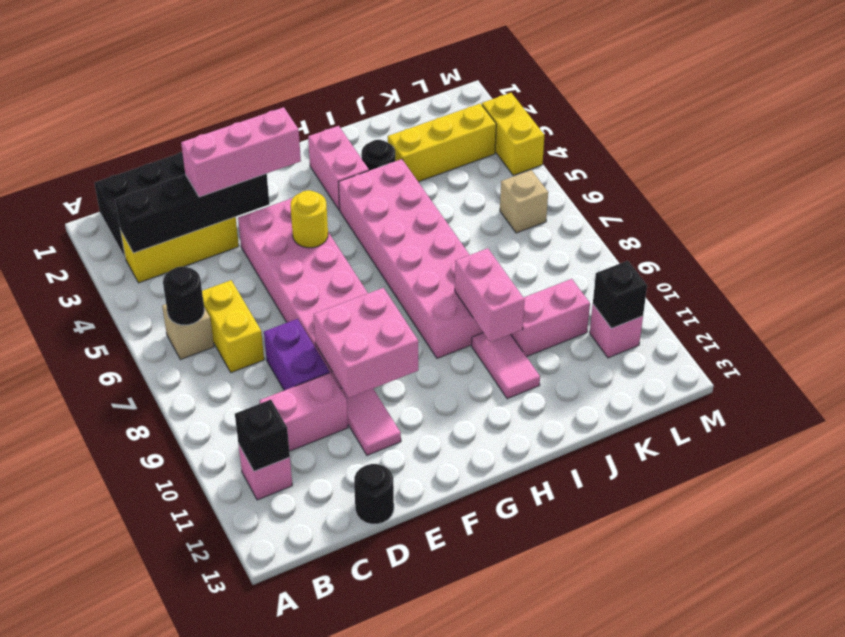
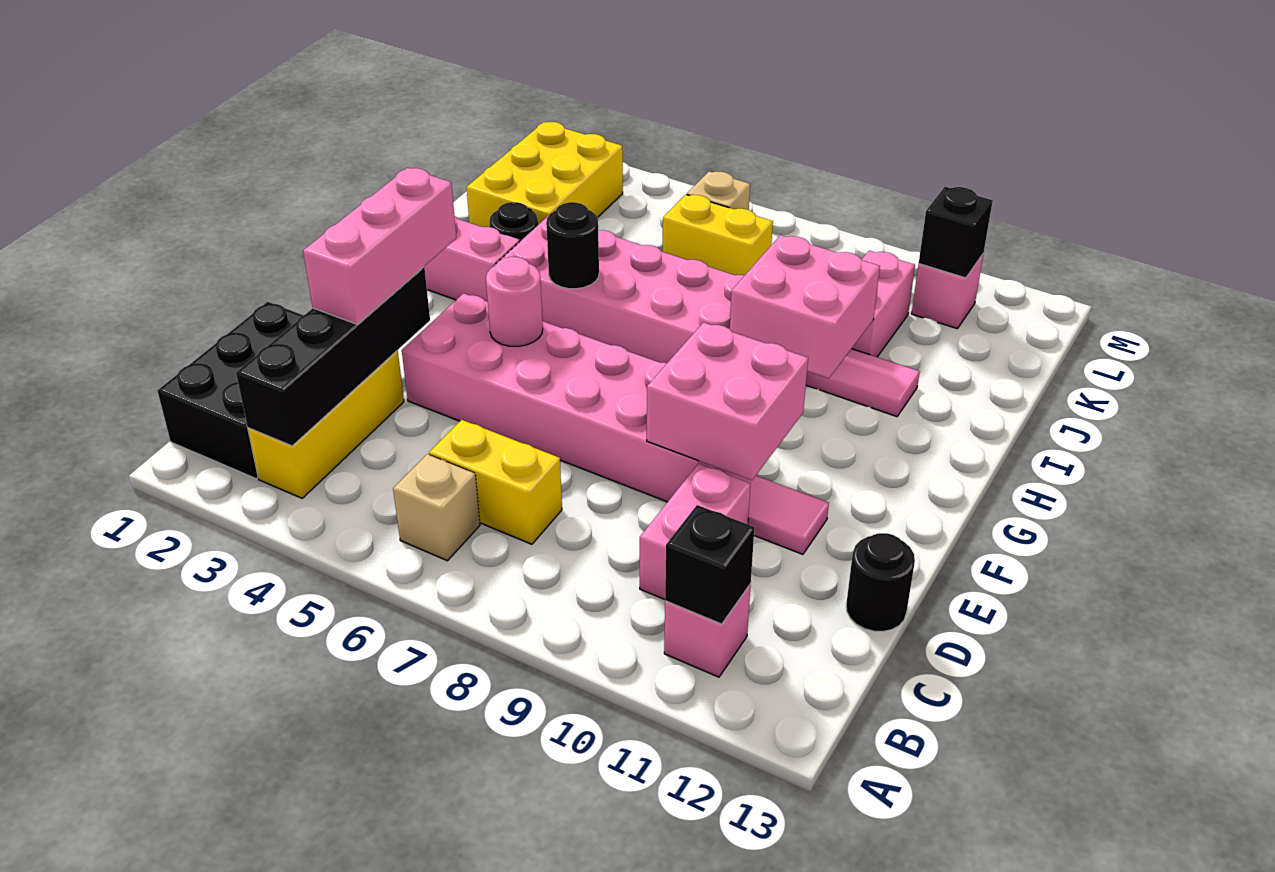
black 1x1 round brick [163,266,204,325] -> black 1x1 round brick moved to [546,202,599,289]
purple 1x2 brick [264,319,330,390] -> none
yellow 1x1 round brick [290,190,328,248] -> pink 1x1 round brick [486,257,543,346]
pink 1x2 brick [455,248,525,342] -> pink 2x2 brick [730,235,880,378]
yellow 1x3 brick [388,103,496,182] -> yellow 2x3 brick [466,122,623,227]
yellow 1x2 brick [482,93,544,175] -> yellow 1x2 brick moved to [662,195,773,275]

